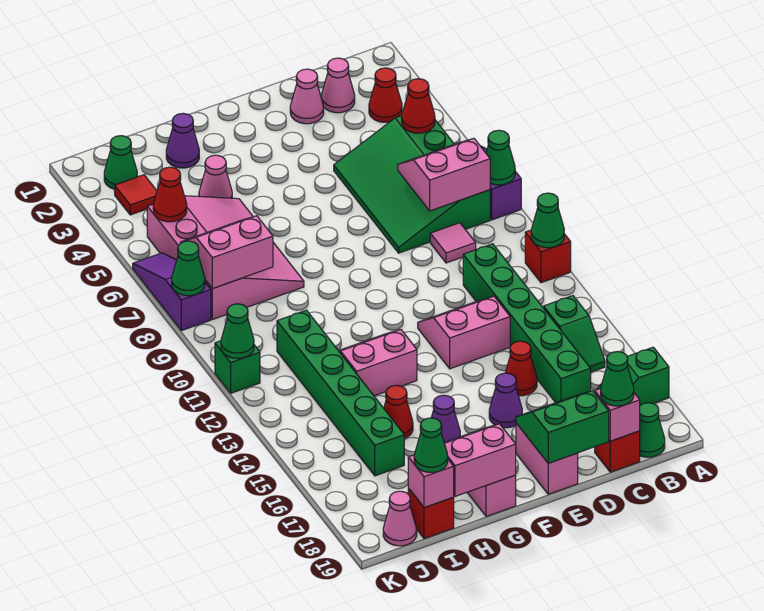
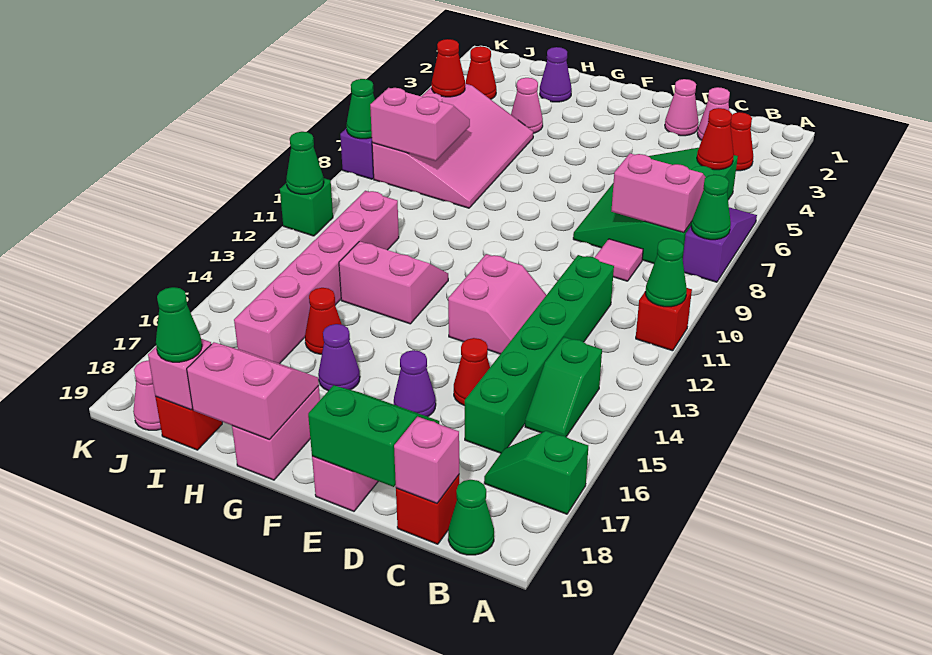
green 1x1 cone [601,352,634,406] -> none
pink 2x2 slope [418,296,510,369] -> pink 2x2 slope turned to [448,254,546,354]
green 1x6 brick [277,310,404,476] -> pink 1x6 brick [234,191,399,364]
green 1x1 cone [104,136,137,189] -> none
red 1x1 tile [115,175,157,215] -> red 1x1 cone [465,46,496,99]

